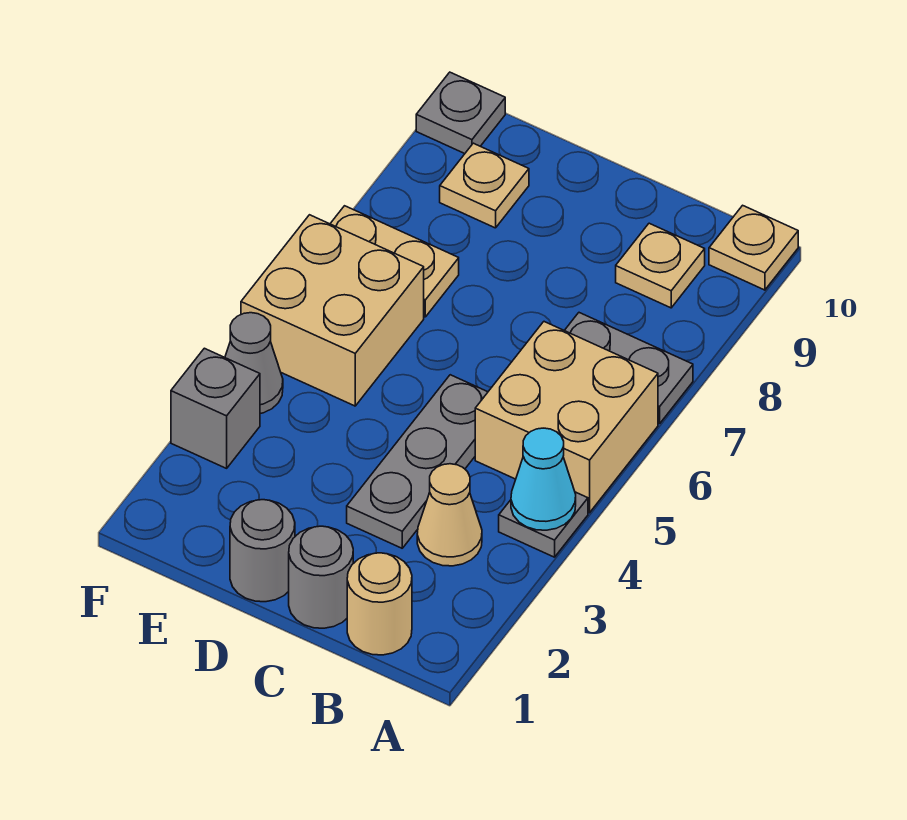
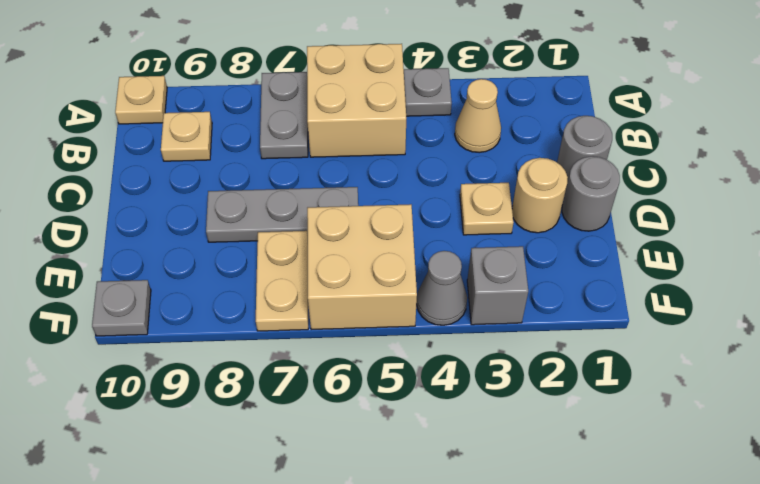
cyan 1x1 cone [511,428,576,530] -> none
tan 1x1 round brick [347,553,412,655] -> tan 1x1 round brick moved to [512,158,568,233]
grey 1x3 plate [347,375,488,548] -> grey 1x3 plate moved to [206,187,358,242]
tan 1x1 plate [440,143,529,228] -> tan 1x1 plate moved to [460,183,514,235]

